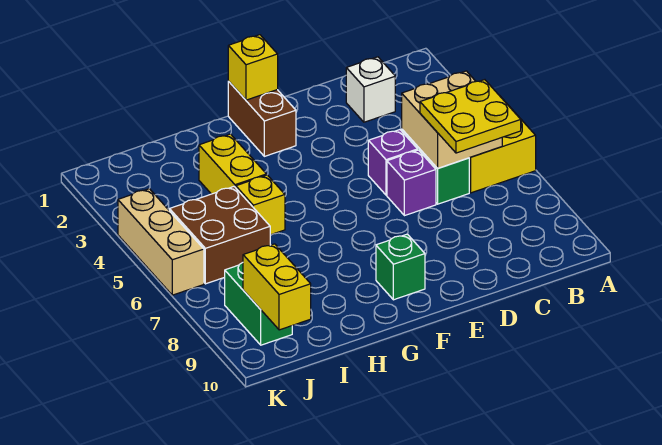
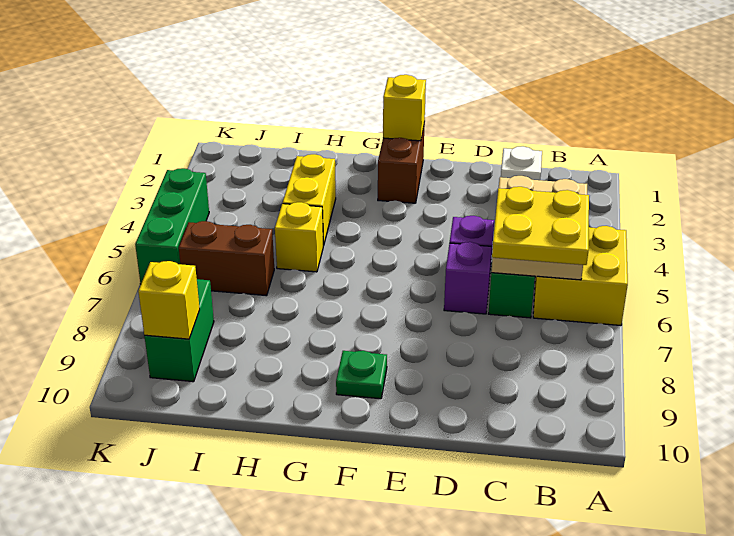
green 1x1 brick [376,234,425,300] -> green 1x1 plate [336,351,387,399]
brown 2x2 brick [169,187,270,284] -> brown 1x2 brick [179,221,274,296]
yellow 1x2 brick [243,244,311,330] -> yellow 1x1 brick [138,261,200,339]
tan 1x3 brick [118,189,204,295] -> green 1x3 brick [135,168,209,284]

